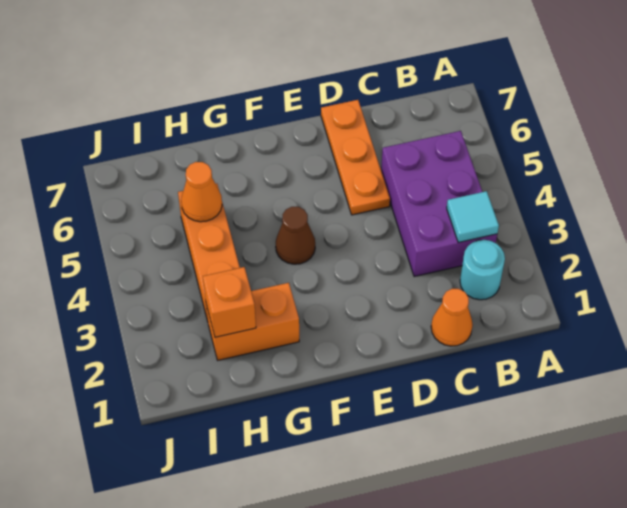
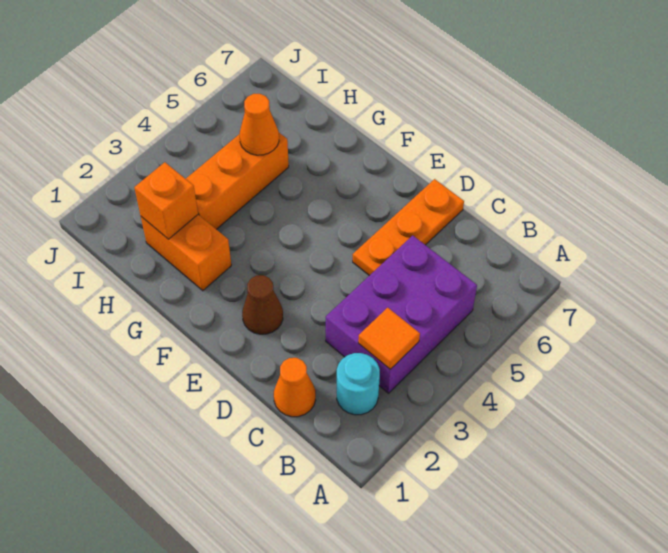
cyan 1x1 tile [447,191,499,242] -> orange 1x1 tile [358,308,420,369]
brown 1x1 cone [276,207,315,264] -> brown 1x1 cone moved to [242,275,283,334]

